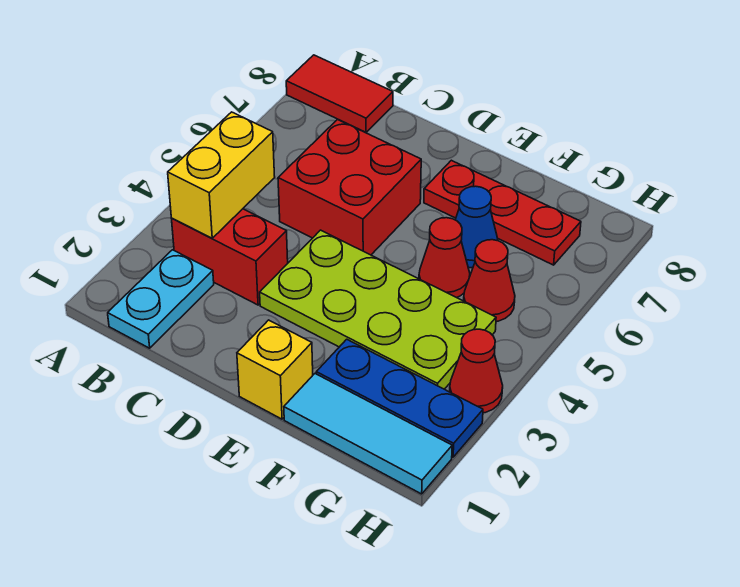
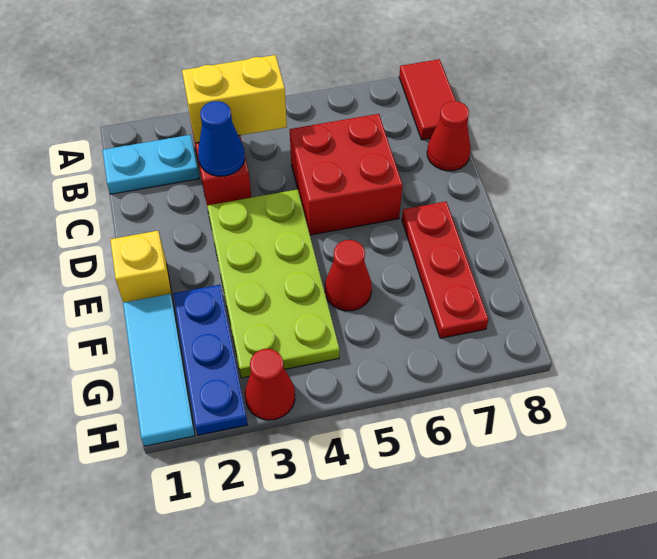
blue 1x1 cone [455,186,498,268] -> blue 1x1 cone moved to [198,101,245,176]
red 1x1 cone [464,240,515,322] -> red 1x1 cone moved to [427,101,471,171]

